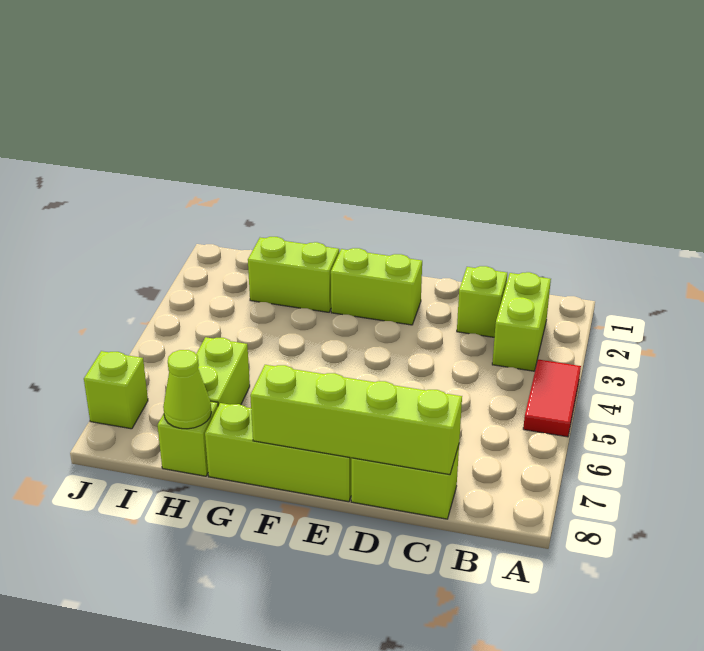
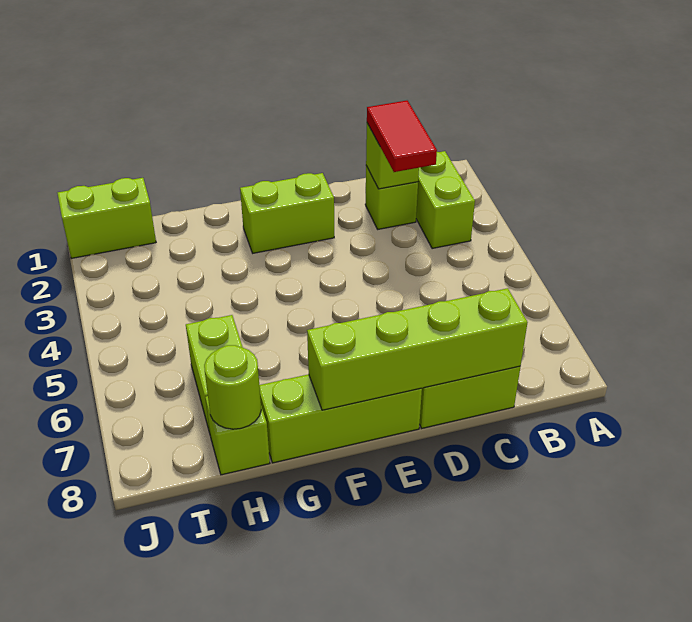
red 1x2 tile [523,360,581,437] -> red 1x2 tile moved to [367,101,437,172]
lime 1x2 brick [248,237,339,312] -> lime 1x2 brick moved to [58,178,156,259]
lime 1x1 cone [163,350,211,429] -> lime 1x1 round brick [204,345,261,429]
lime 1x1 brick [84,351,148,429] -> lime 1x1 brick moved to [366,123,419,189]

